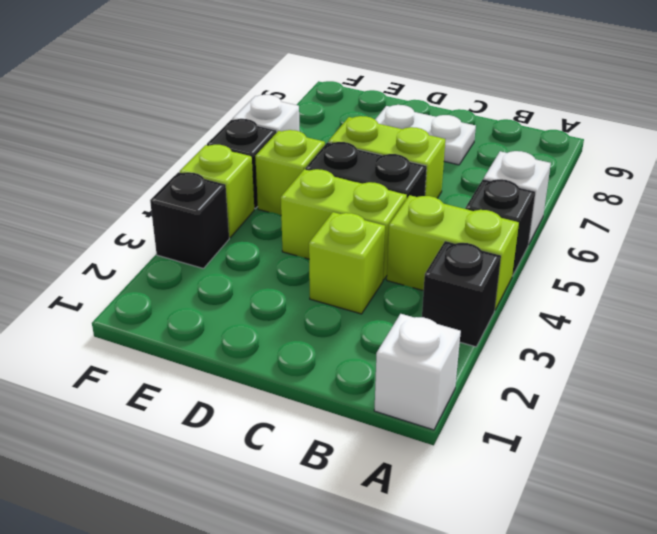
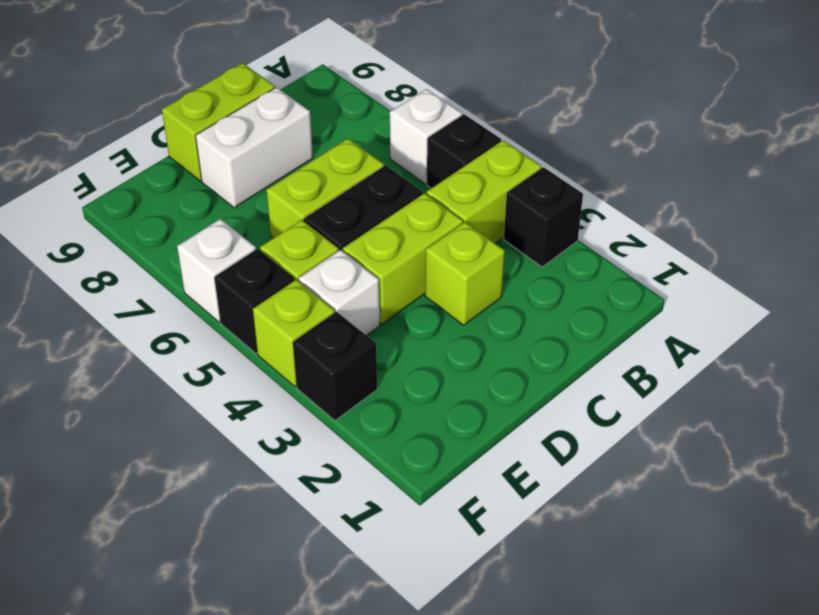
white 1x1 brick [374,314,461,430] -> white 1x1 brick moved to [299,250,380,335]
white 1x2 plate [375,105,476,165] -> white 1x2 brick [195,87,313,208]
none -> lime 1x2 brick [162,63,275,181]

